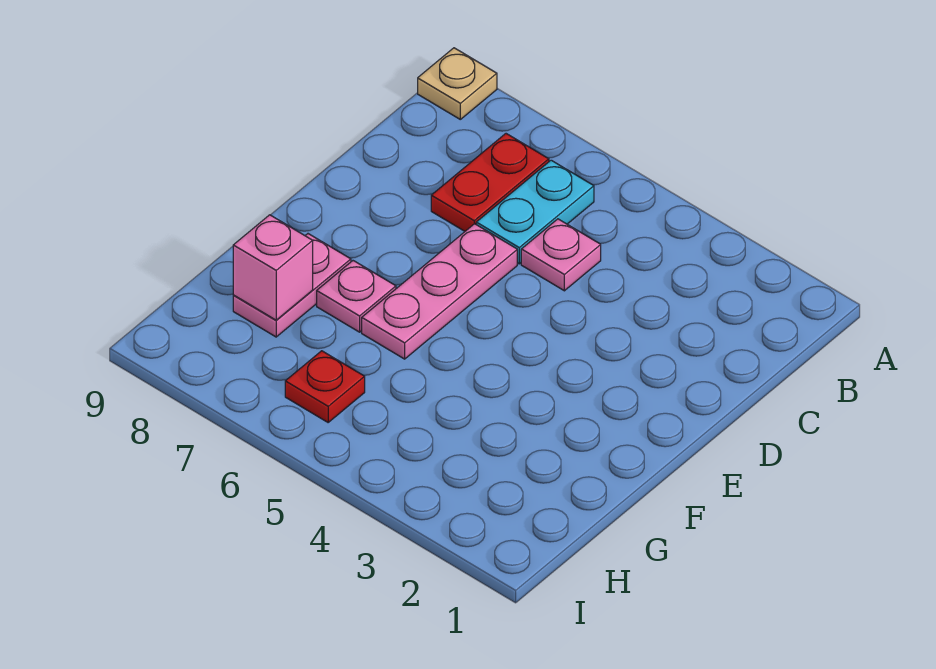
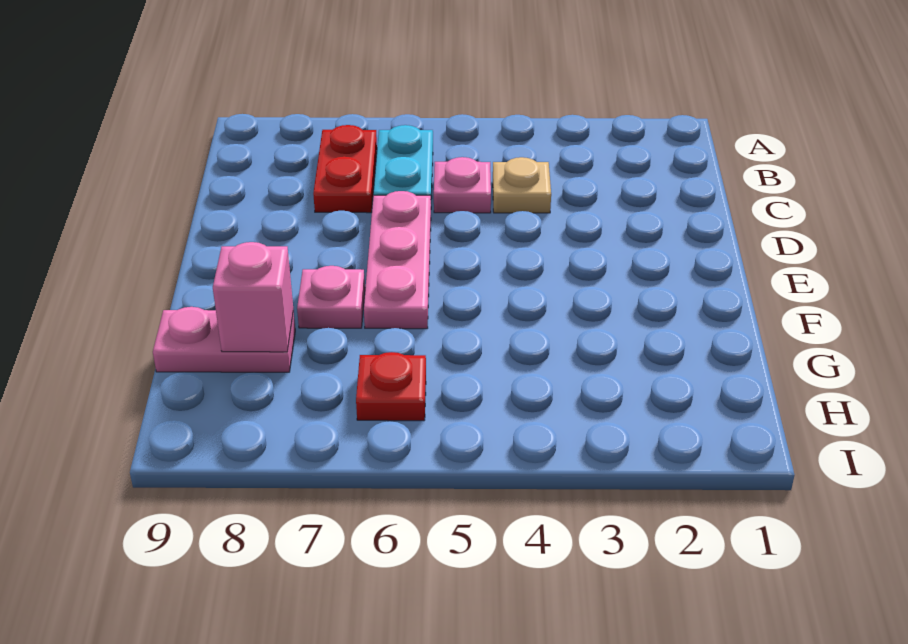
tan 1x1 plate [418,48,497,119] -> tan 1x1 plate moved to [493,157,551,213]
pink 1x2 plate [233,234,351,337] -> pink 1x2 plate turned to [153,307,295,372]

